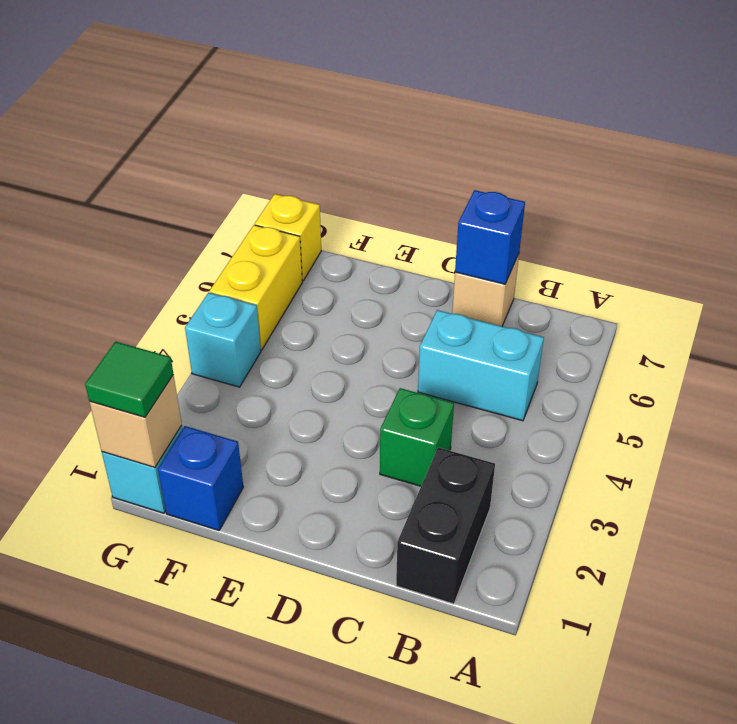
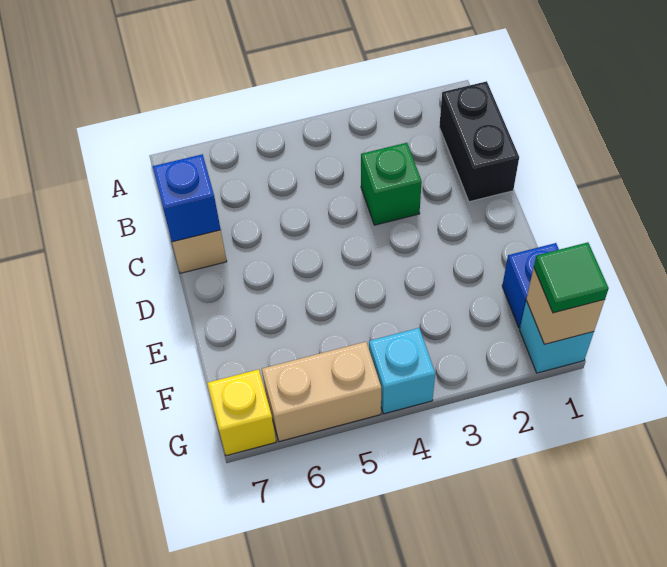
black 1x2 brick [396,447,495,604] -> black 1x2 brick turned to [439,81,519,202]
cyan 1x2 brick [418,310,544,421] -> none
yellow 1x2 brick [210,225,302,350] -> tan 1x2 brick [262,342,381,442]

